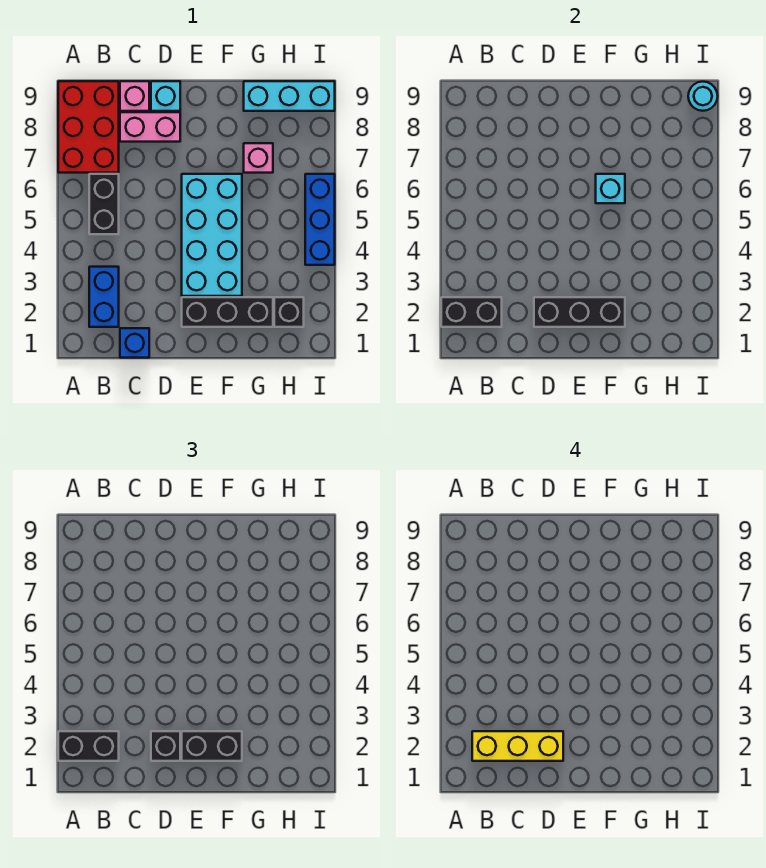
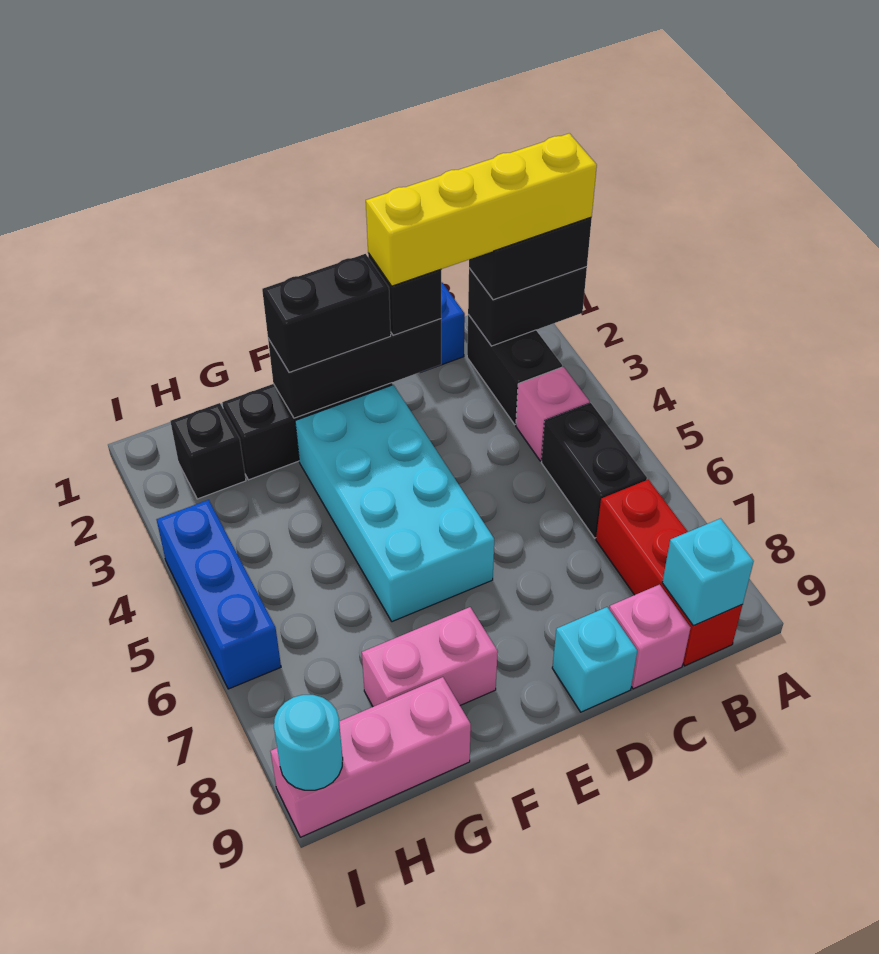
red 2x3 brick [58,81,119,173] -> red 1x3 brick [596,480,742,666]
blue 1x2 brick [89,267,119,327] -> black 1x2 brick [467,315,562,424]
yellow 1x3 brick [472,731,563,761] -> yellow 1x4 brick [366,133,597,286]
pink 1x2 brick [120,112,180,142] -> pink 1x2 brick moved to [362,607,498,707]
cyan 1x1 brick [596,174,625,203] -> cyan 1x1 brick moved to [662,518,754,626]
pink 1x1 brick [244,143,273,173] -> pink 1x1 brick moved to [516,367,589,461]
cyan 1x3 brick [244,81,335,111] -> pink 1x3 brick [271,677,471,837]

